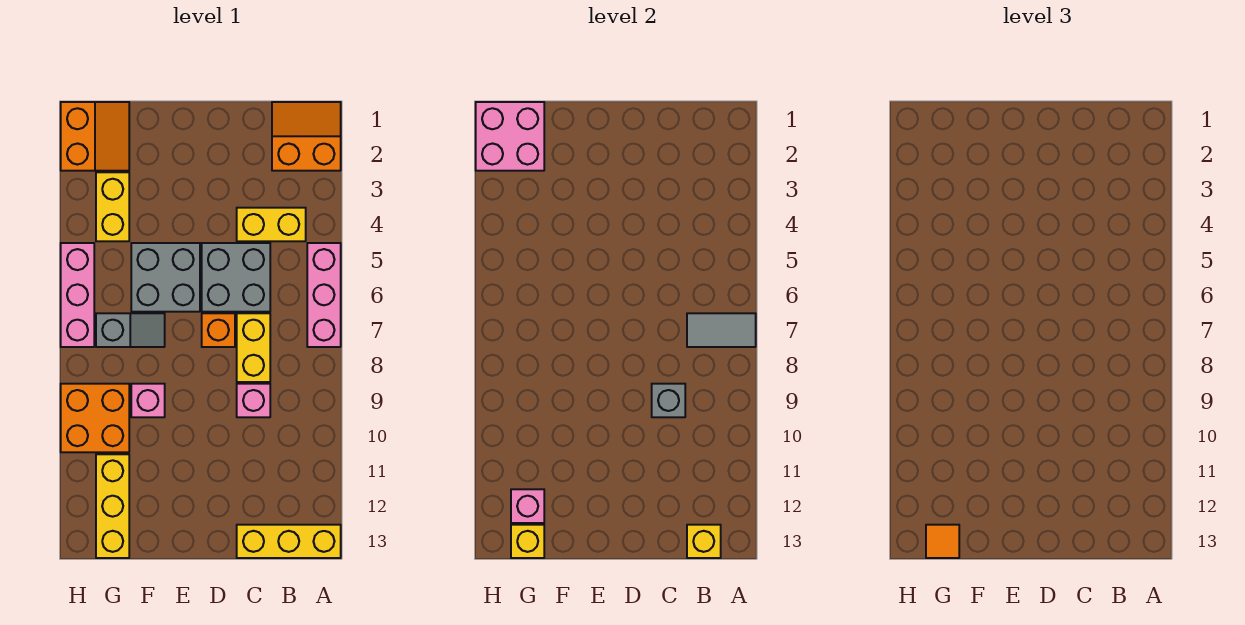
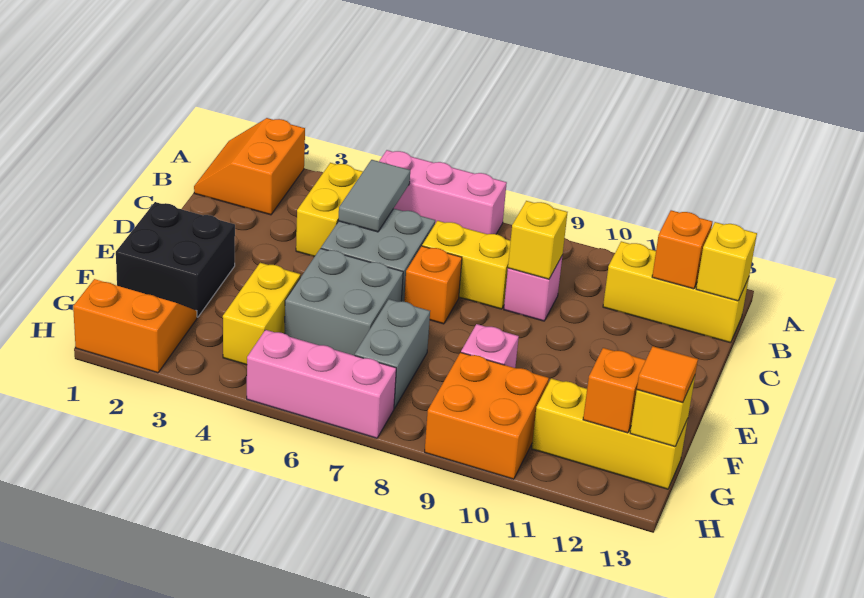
grey 1x2 tile [687,313,756,347] -> grey 1x2 tile moved to [338,160,410,232]
yellow 1x3 brick [237,525,341,558] -> yellow 1x3 brick turned to [603,241,749,343]
none -> orange 1x1 brick [652,210,712,289]
grey 1x1 brick [652,384,685,417] -> yellow 1x1 brick [508,201,567,279]
none -> black 2x2 brick [116,202,235,317]
grey 1x2 slope [96,313,165,347] -> grey 1x2 brick [355,299,430,408]
pink 2x2 brick [476,102,544,171] -> none
yellow 1x2 brick [96,172,129,241] -> yellow 1x2 brick turned to [223,263,300,365]
pink 1x1 brick [511,489,544,523] -> orange 1x1 brick [583,348,646,433]

